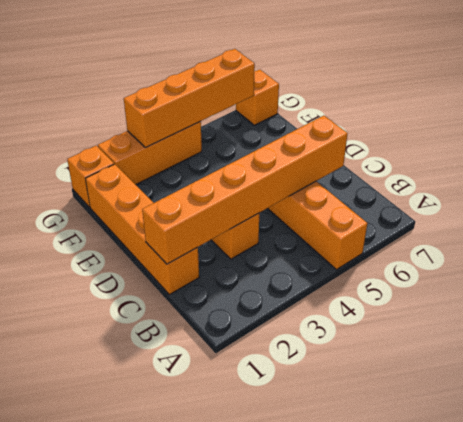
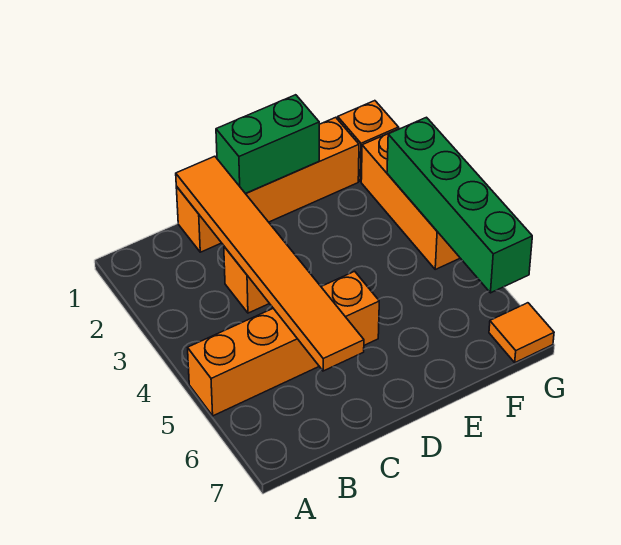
orange 1x6 brick [142,116,348,264] -> orange 1x6 tile [176,156,364,371]
none -> green 1x2 brick [216,95,319,194]
orange 1x4 brick [124,49,255,148] -> green 1x4 brick [387,117,532,293]
orange 1x1 brick [236,70,279,125] -> orange 1x1 tile [489,303,554,363]

